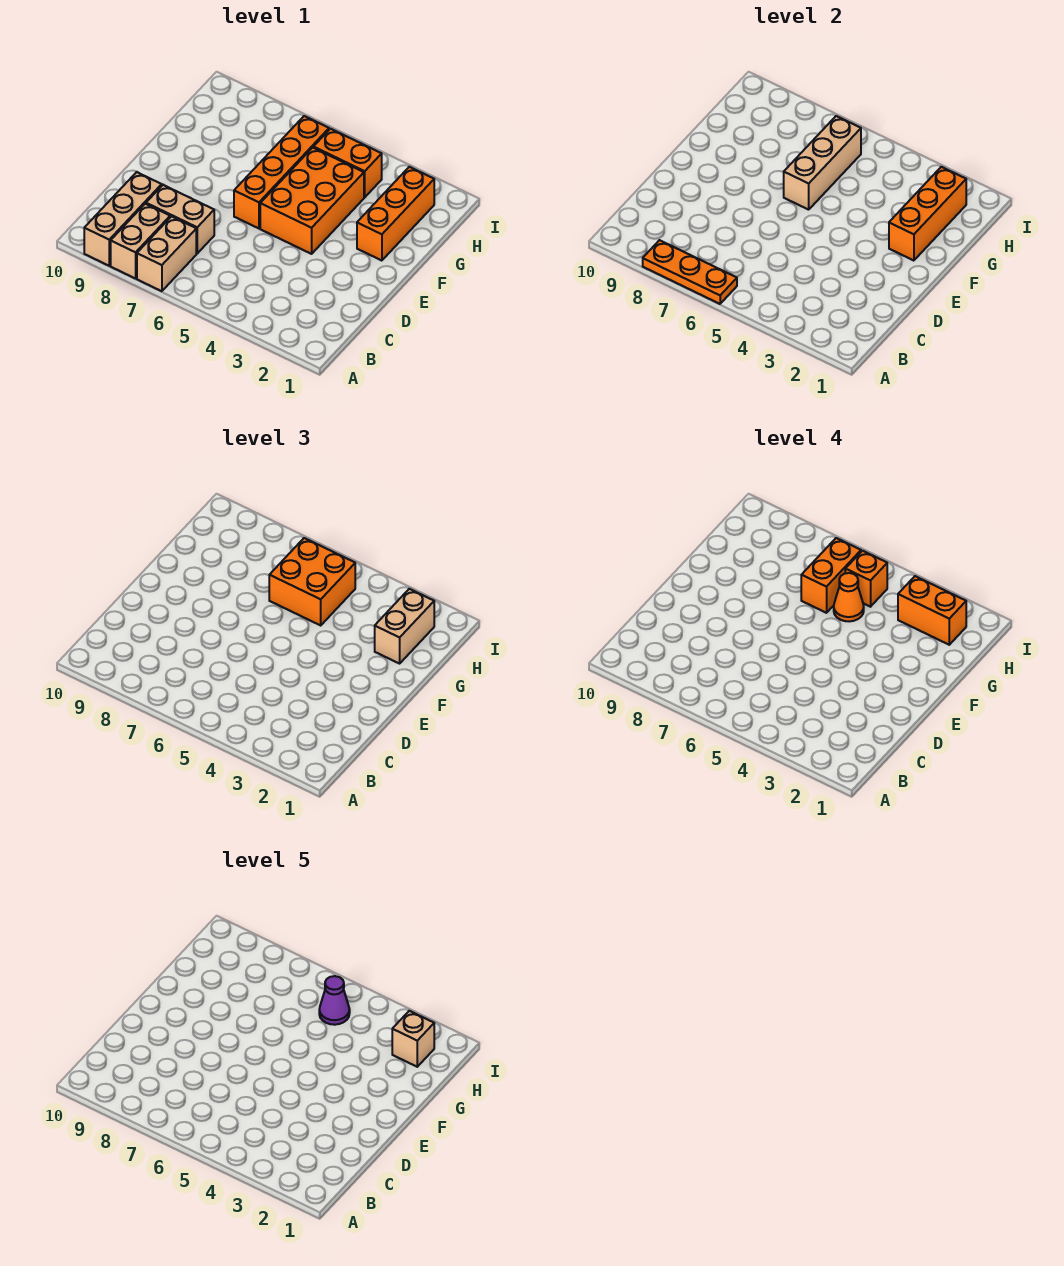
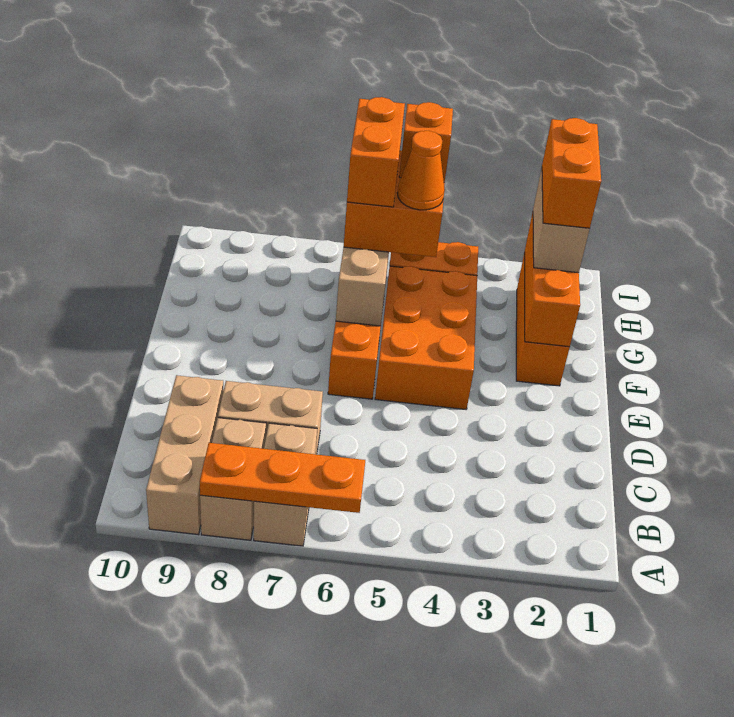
orange 1x2 brick [898,576,966,645] -> orange 1x2 brick turned to [542,118,601,229]
tan 1x1 brick [392,1011,434,1067] -> none
purple 1x1 cone [319,976,350,1025] -> none

